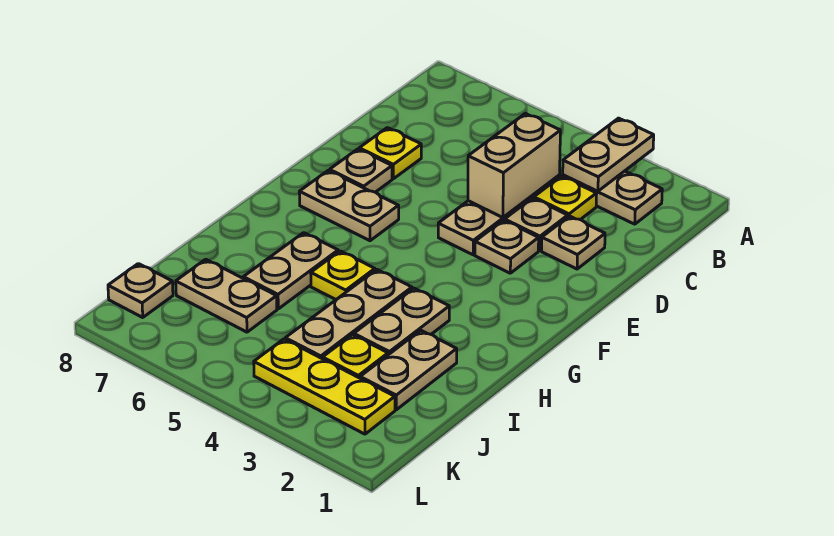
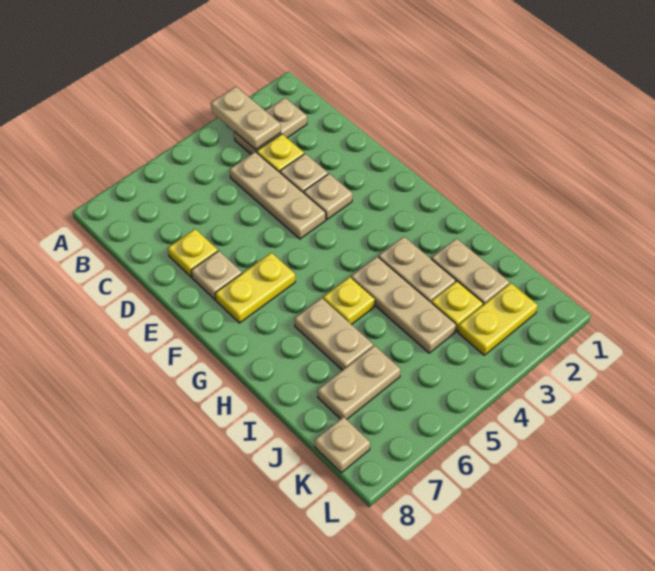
tan 1x2 brick [468,114,560,217] -> none
tan 1x1 plate [542,216,605,269] -> none
tan 1x2 plate [299,171,399,241] -> yellow 1x2 plate [215,253,295,323]
yellow 1x3 plate [254,339,395,434] -> yellow 1x2 plate [458,283,538,355]

